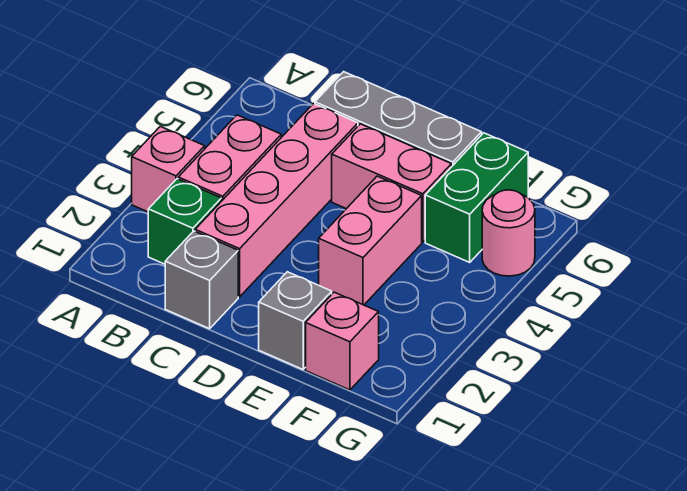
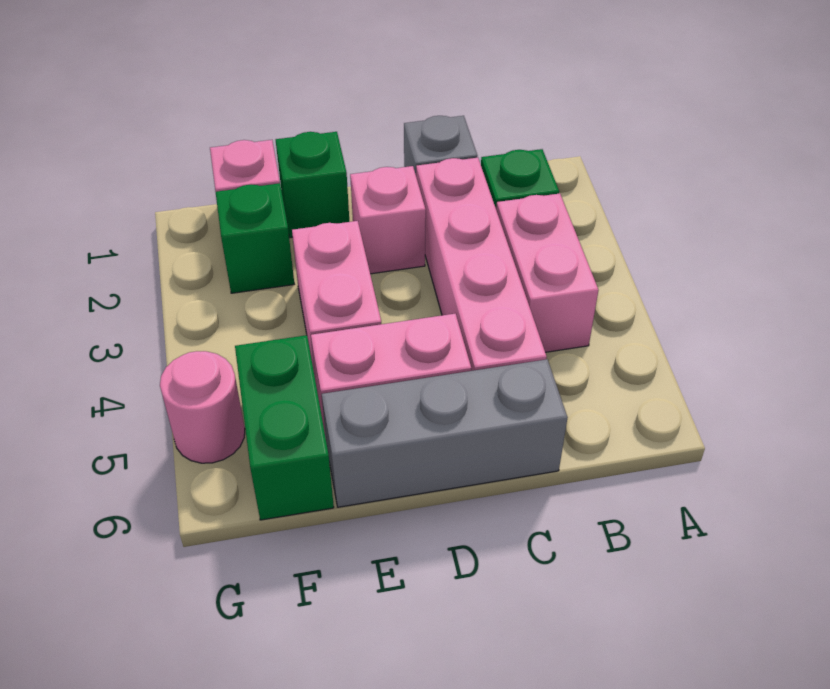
pink 1x1 brick [132,126,205,212] -> pink 1x1 brick moved to [350,166,426,274]
grey 1x1 brick [259,272,332,369] -> green 1x1 brick [276,132,349,238]
none -> green 1x1 brick [216,183,294,293]

